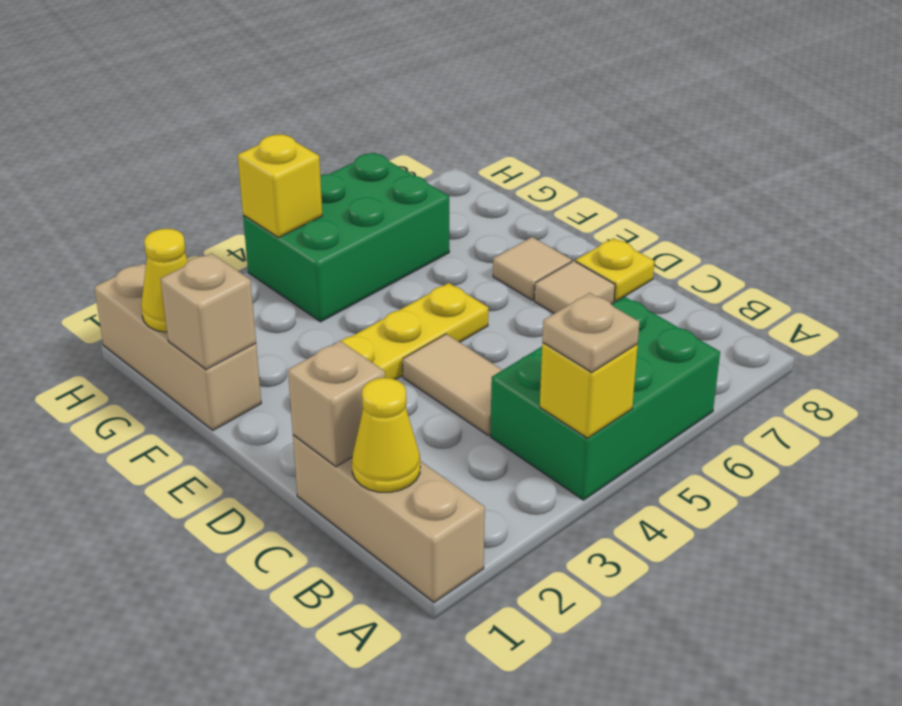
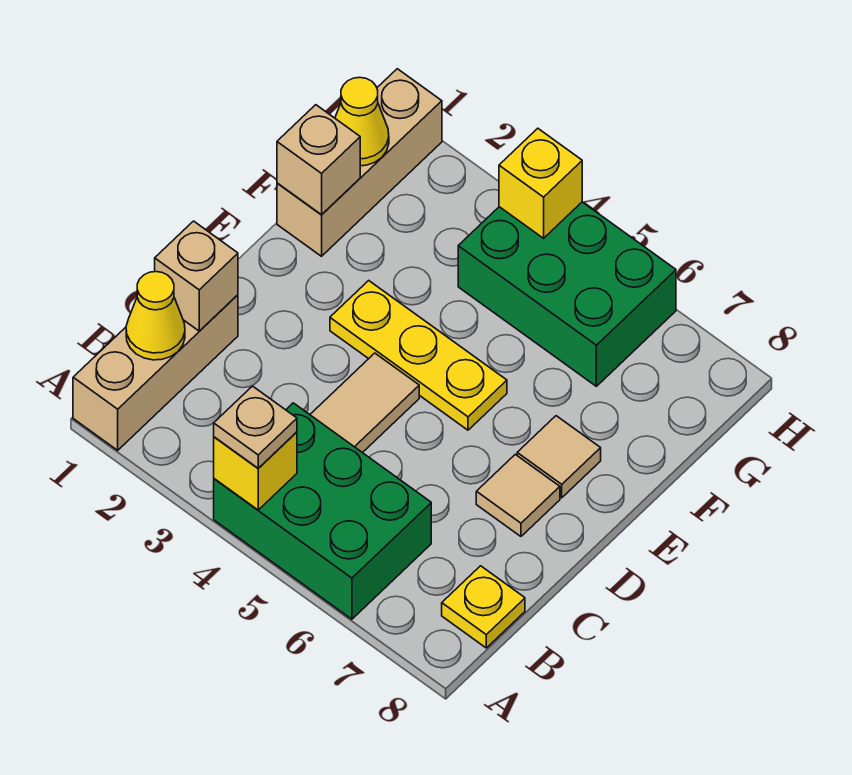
yellow 1x1 plate [576,238,655,302] -> yellow 1x1 plate moved to [442,566,525,648]

